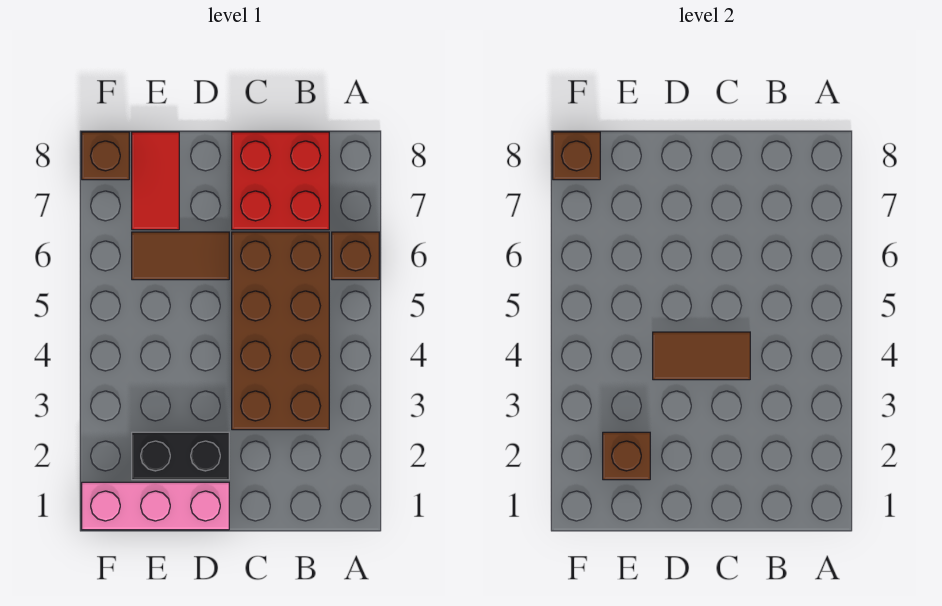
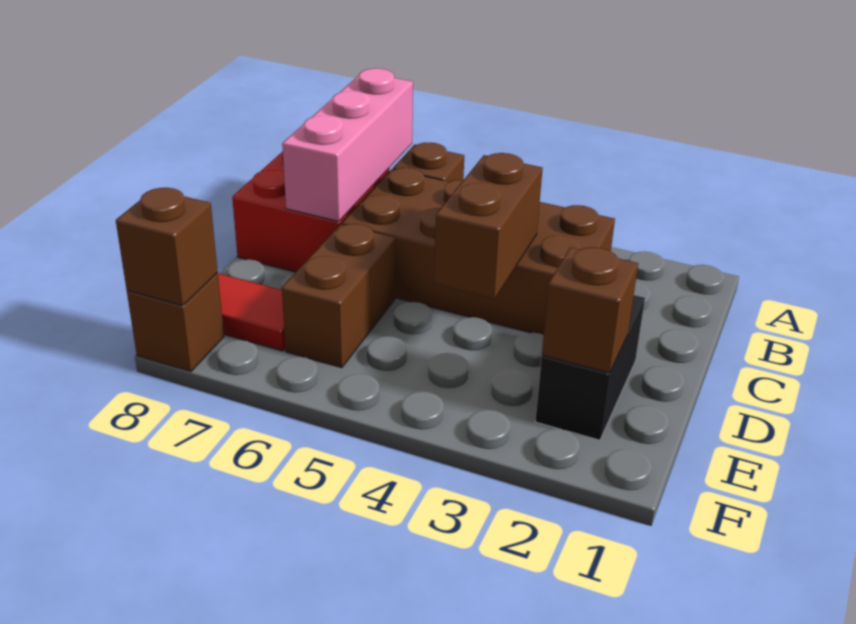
brown 1x2 tile [653,332,750,380] -> brown 1x2 brick [434,153,543,299]
pink 1x3 brick [82,482,229,530] -> pink 1x3 brick moved to [282,68,413,221]
brown 1x2 tile [132,232,229,280] -> brown 1x2 brick [282,224,395,368]

